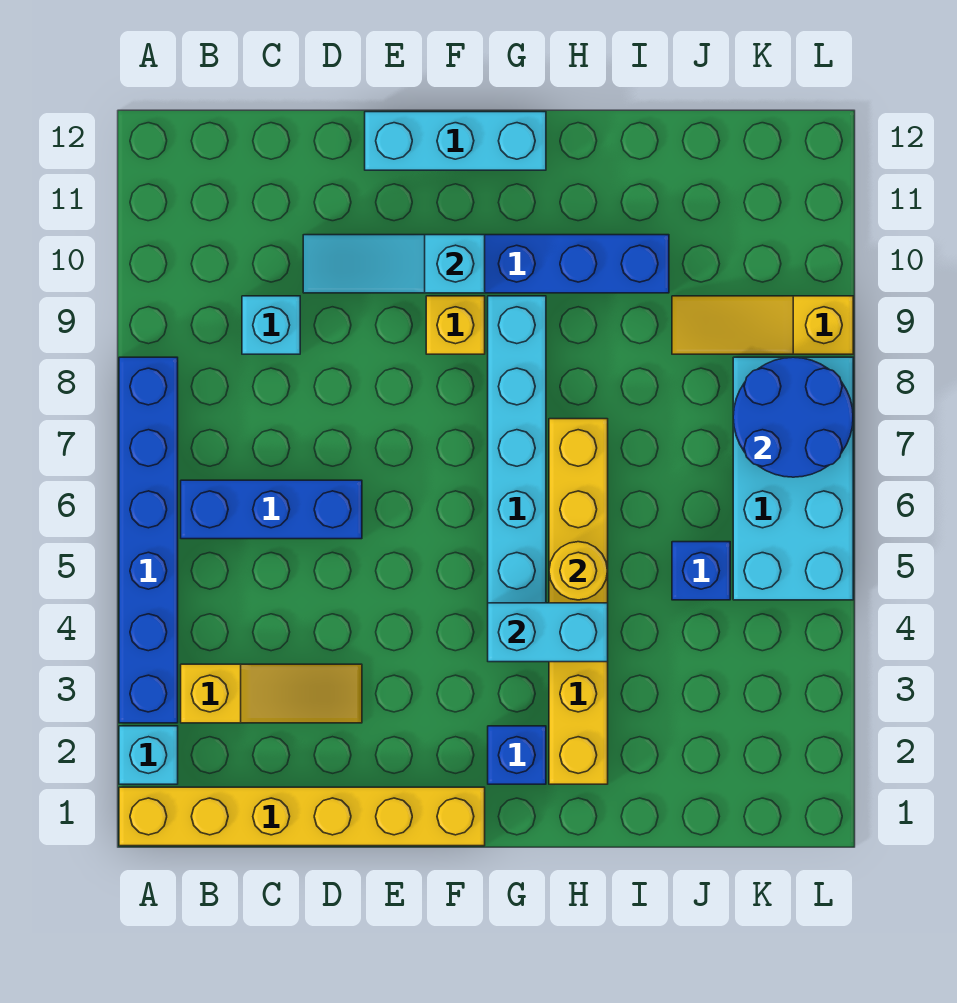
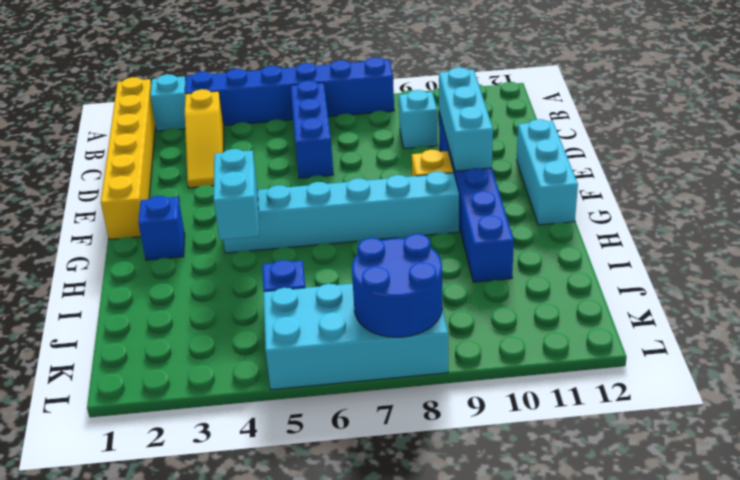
cyan 1x3 slope [303,235,485,293] -> cyan 1x3 brick [439,67,493,171]
yellow 1x6 brick [549,419,608,784] -> none
yellow 1x1 round brick [549,542,608,600] -> none
yellow 1x3 slope [672,296,853,354] -> none

